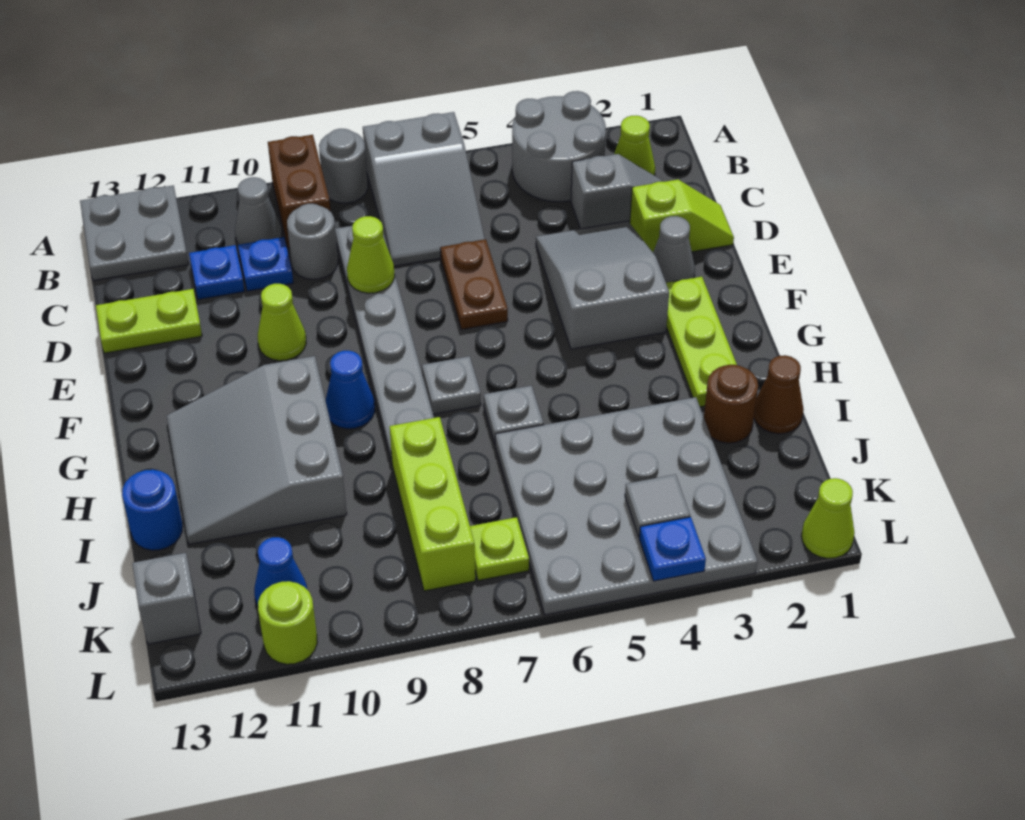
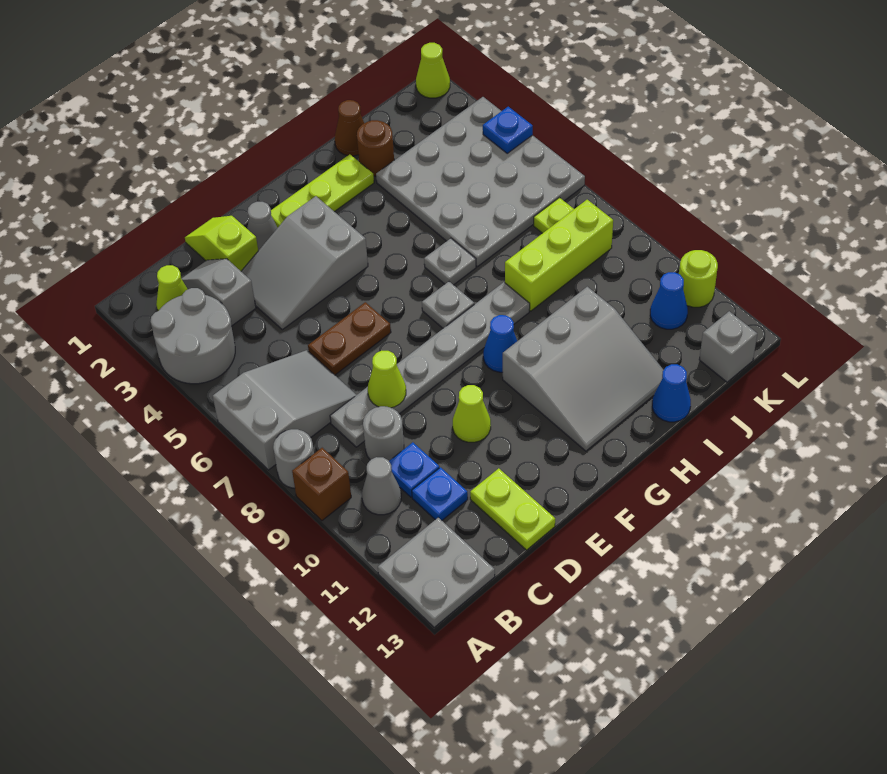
brown 1x2 brick [268,135,331,248] -> brown 1x1 brick [292,448,351,521]
blue 1x1 round brick [122,470,183,550] -> blue 1x1 cone [652,364,691,422]
grey 1x1 tile [625,474,690,537] -> none

